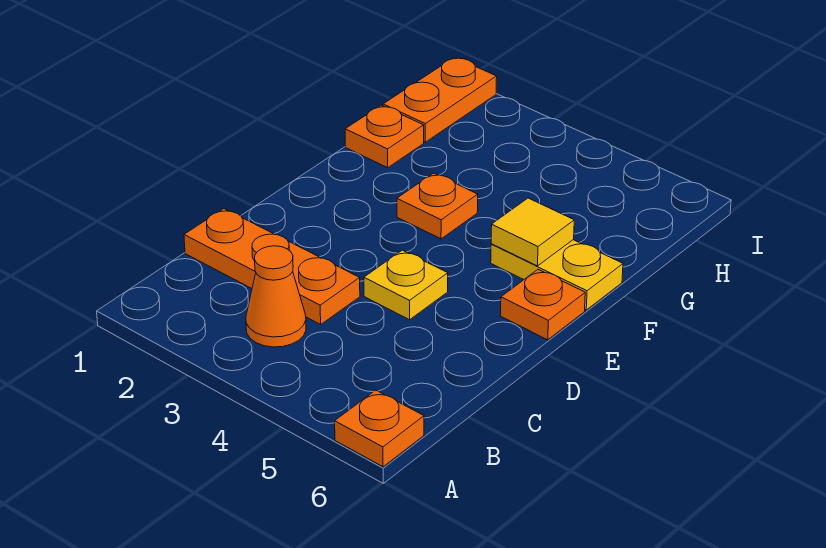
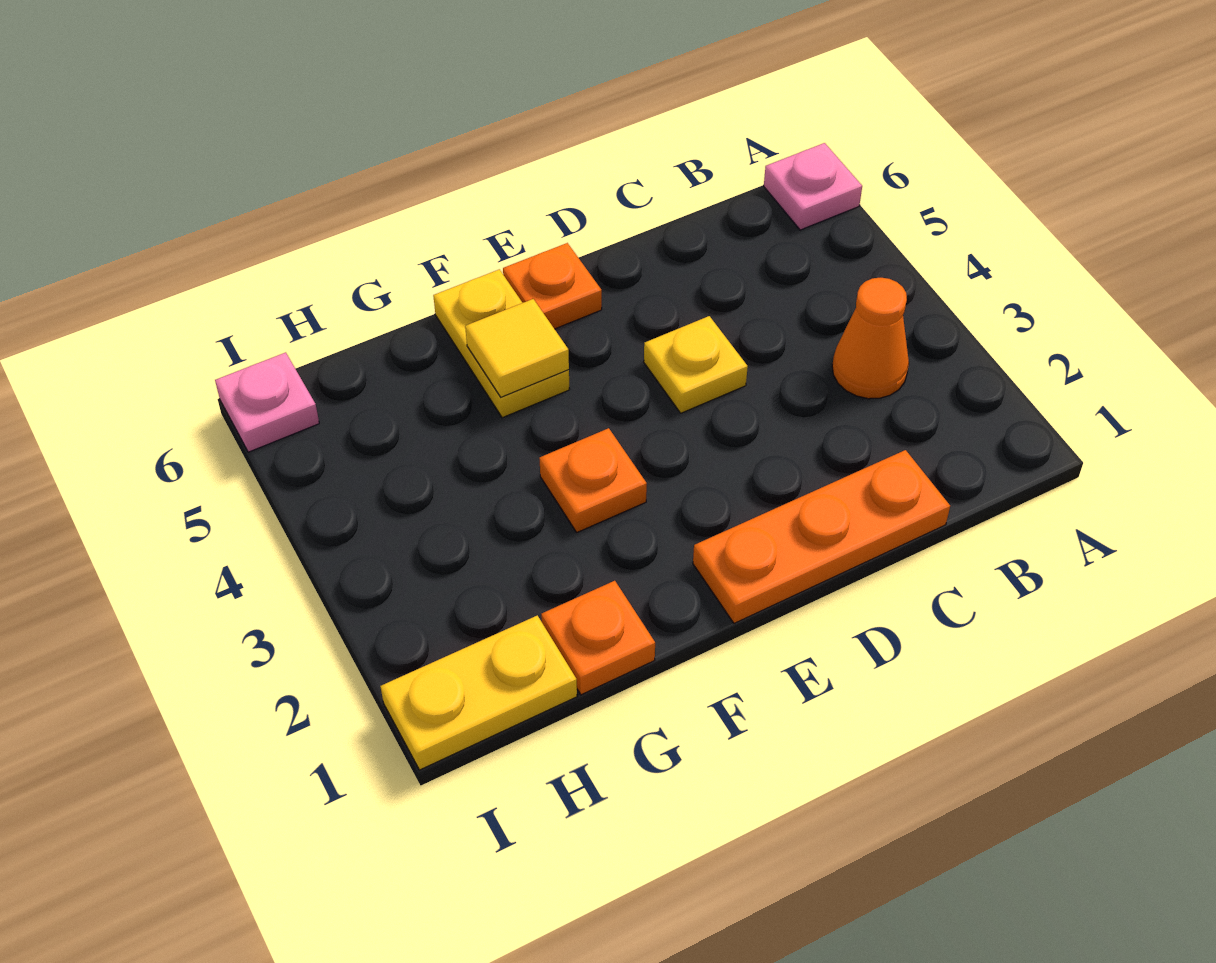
orange 1x1 plate [335,390,424,467] -> pink 1x1 plate [764,143,862,230]
orange 1x3 plate [184,209,360,324] -> orange 1x3 plate turned to [693,450,950,623]
orange 1x2 plate [383,57,497,142] -> yellow 1x2 plate [380,615,577,770]
none -> pink 1x1 plate [215,352,319,452]

